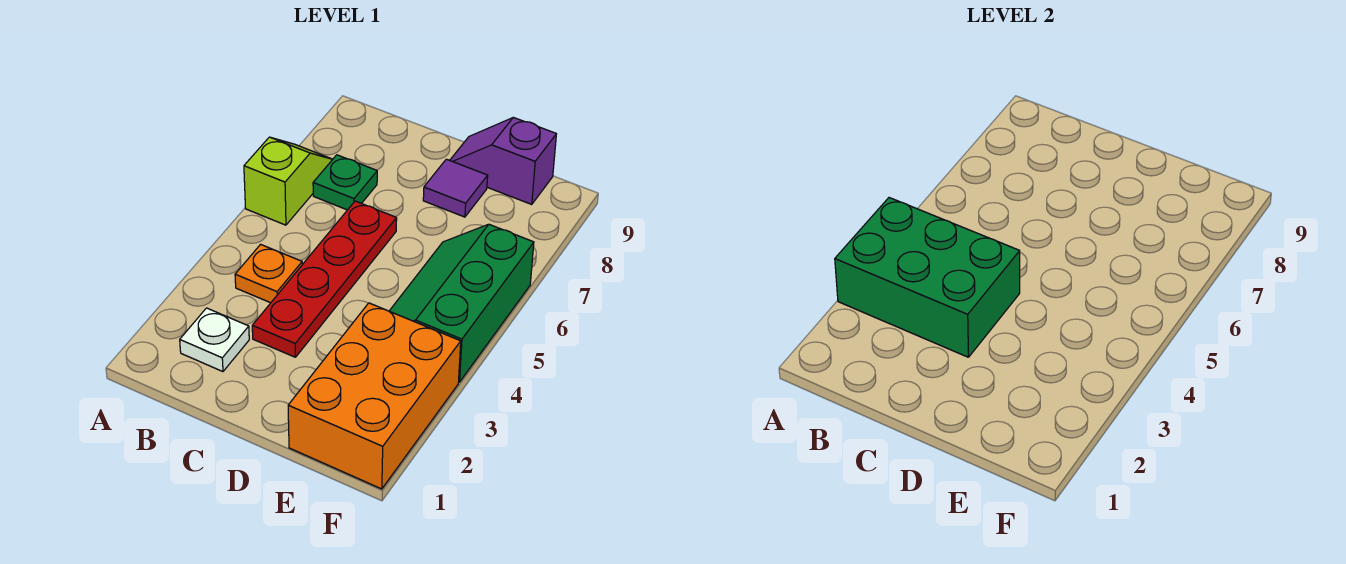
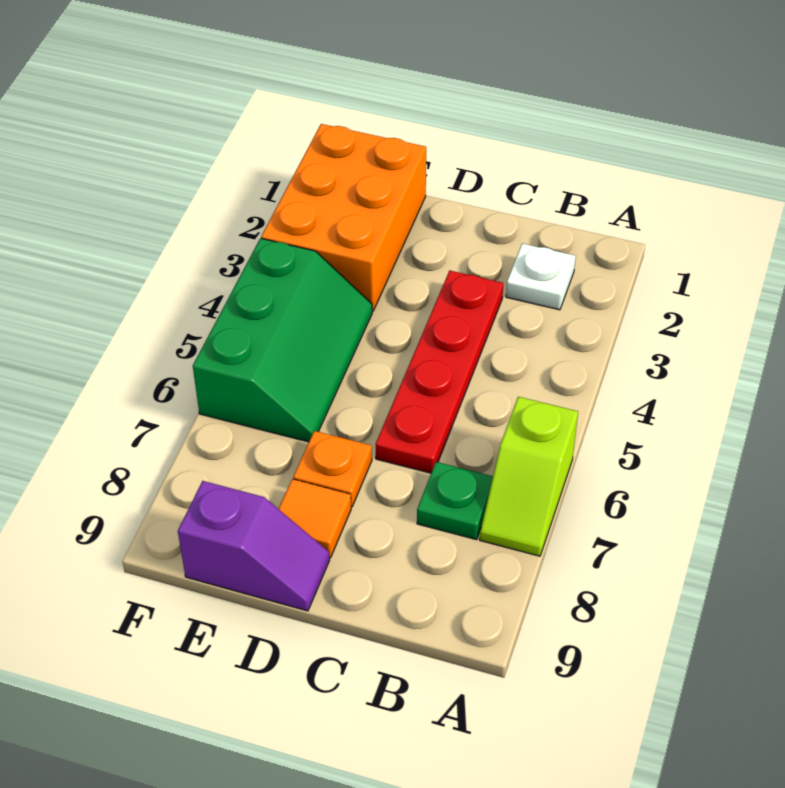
green 2x3 brick [835,198,1020,357] -> none
orange 1x1 plate [235,244,302,303] -> orange 1x1 plate moved to [293,431,372,507]
purple 1x1 tile [423,159,488,217] -> orange 1x1 tile [279,479,351,558]

